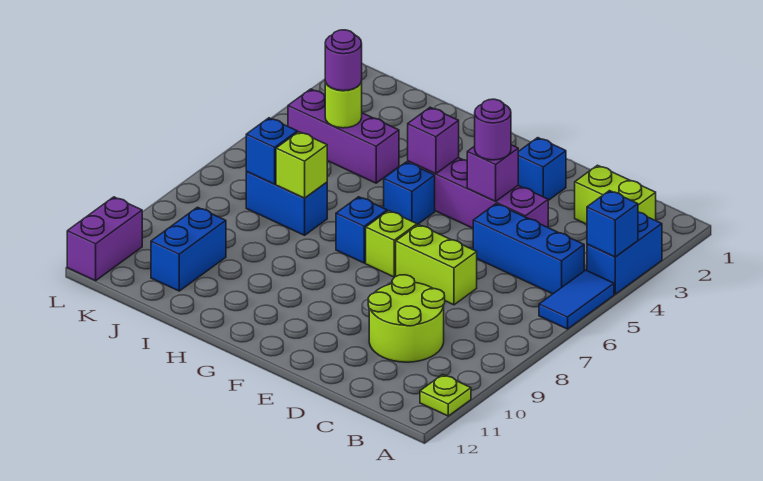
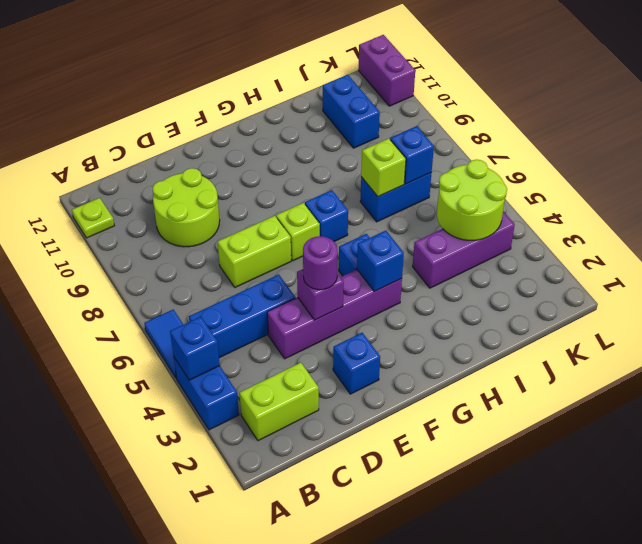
purple 1x1 brick [408,107,459,174] -> blue 1x1 brick [357,231,404,291]
lime 1x1 round brick [325,82,362,128] -> lime 2x2 round brick [437,160,507,240]
purple 1x1 round brick [325,30,362,91] -> none

